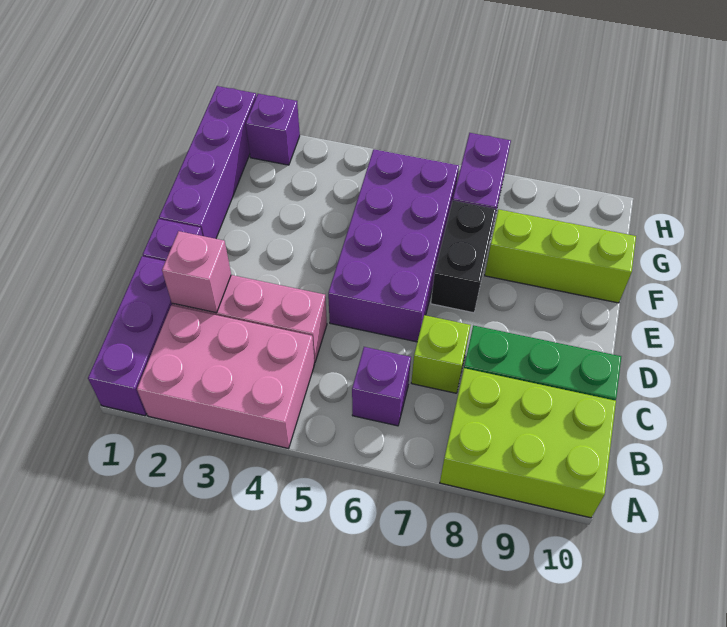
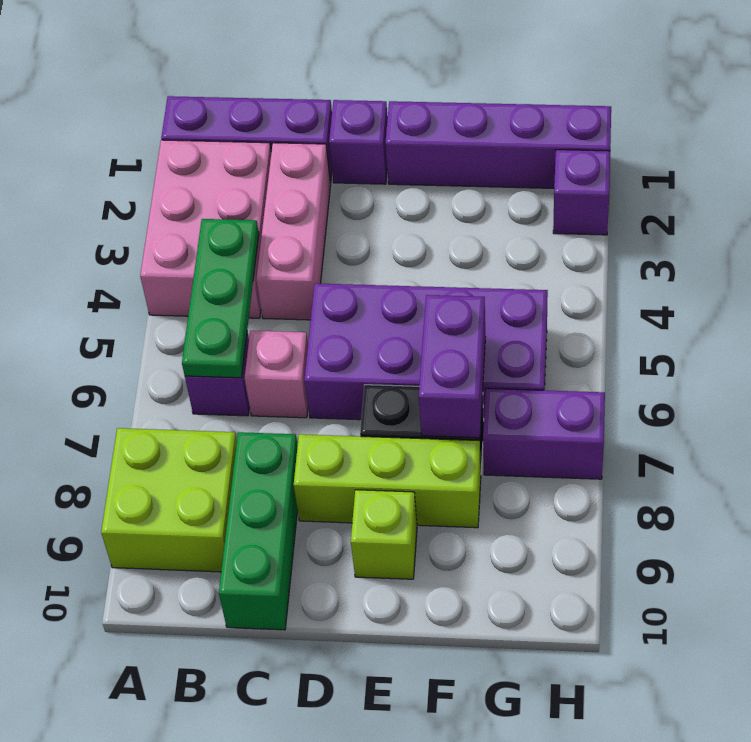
lime 2x3 brick [440,368,616,518] -> lime 2x2 brick [101,428,237,572]
none -> green 1x3 plate [182,219,259,378]
pink 1x1 brick [162,231,231,313] -> pink 1x1 brick moved to [245,331,308,418]
lime 1x1 brick [411,315,471,393] -> lime 1x1 brick moved to [351,490,417,579]
none -> purple 1x2 brick [419,295,486,438]
lime 1x3 brick [485,209,636,303] -> lime 1x3 brick turned to [294,434,481,528]

